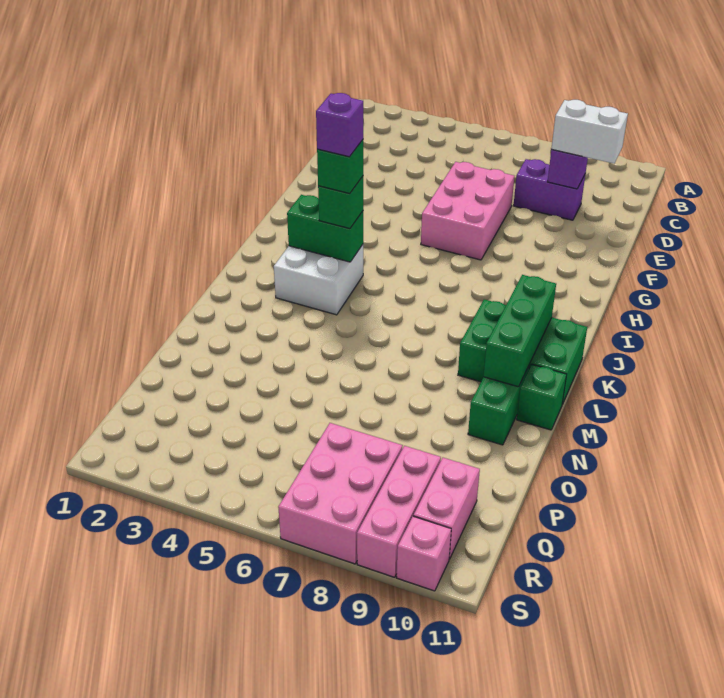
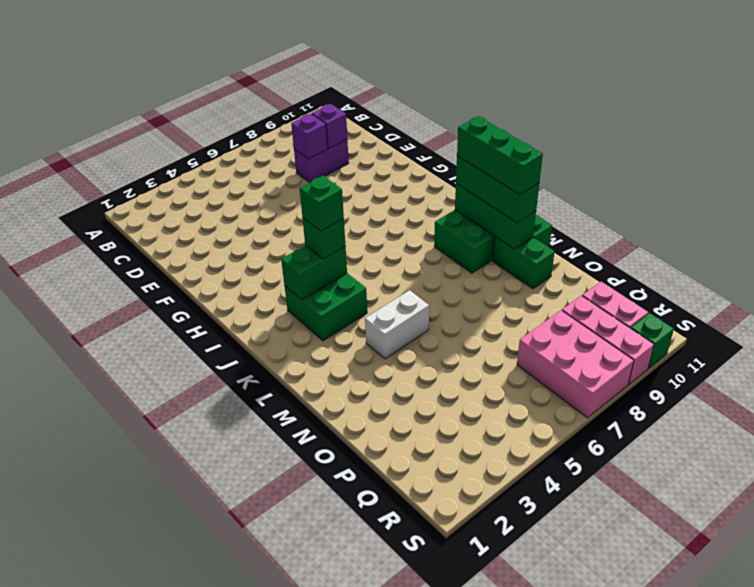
white 1x2 brick [551,100,628,163] -> white 1x2 brick moved to [365,290,429,359]
pink 2x3 brick [421,162,514,260] -> none
white 2x2 brick [274,245,363,315] -> green 2x2 brick [284,273,367,341]
purple 1x1 brick [316,93,363,157] -> purple 1x1 brick moved to [291,114,328,159]
none -> green 1x3 brick [456,156,539,223]
none -> green 1x3 brick [457,116,543,195]
pink 1x1 brick [397,516,451,591] -> green 1x1 brick [631,313,674,369]

